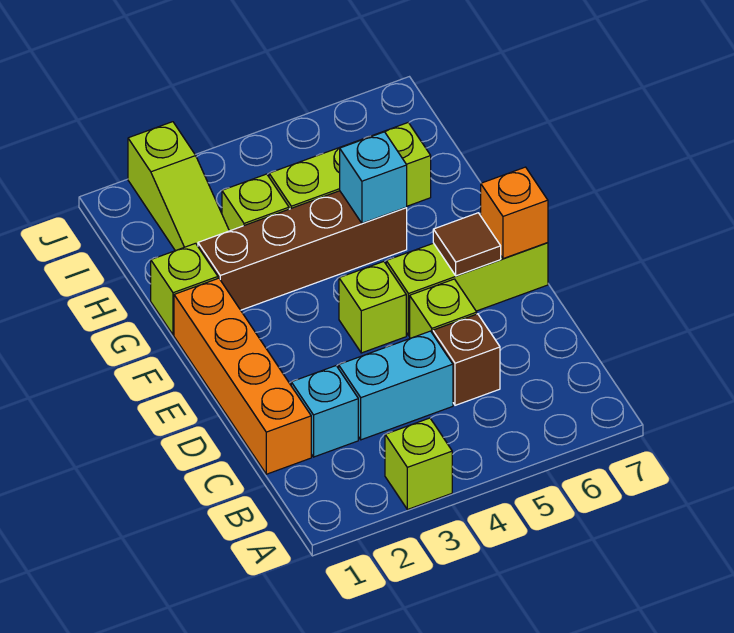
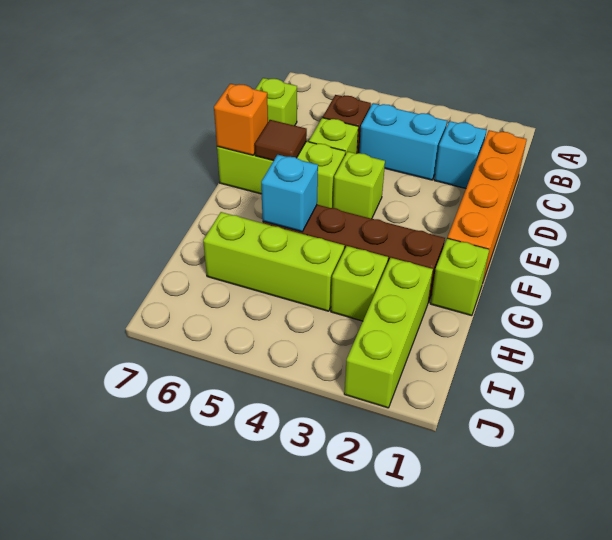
lime 1x1 brick [385,418,452,510] -> lime 1x1 brick moved to [255,78,297,126]
lime 1x3 slope [128,122,229,251] -> lime 1x3 brick [344,258,433,408]

